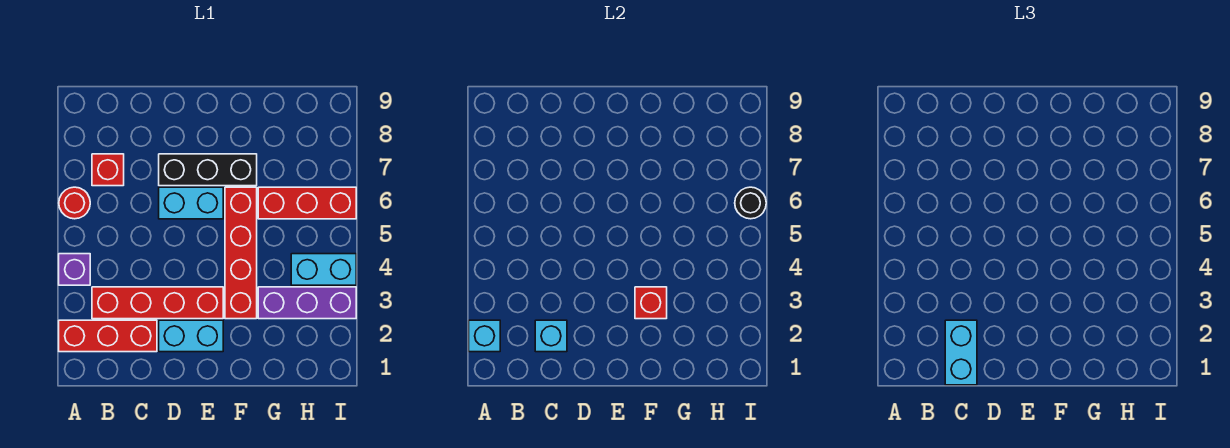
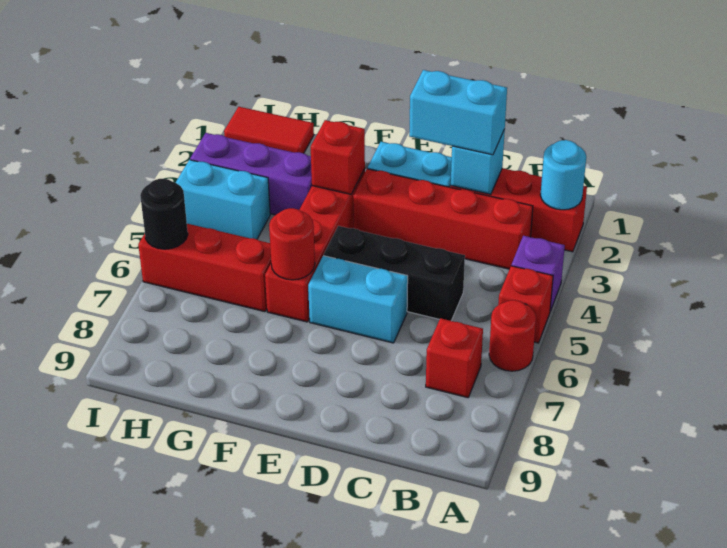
cyan 1x1 brick [469,320,500,352] -> cyan 1x1 round brick [540,140,586,210]
none -> red 1x1 brick [498,266,553,343]
cyan 1x2 brick [945,320,977,385] -> cyan 1x2 brick turned to [409,70,507,155]
black 1x3 brick [159,154,257,186] -> black 1x3 brick moved to [324,226,465,321]
none -> red 1x1 round brick [269,208,315,280]
none -> red 1x2 tile [224,107,314,153]

